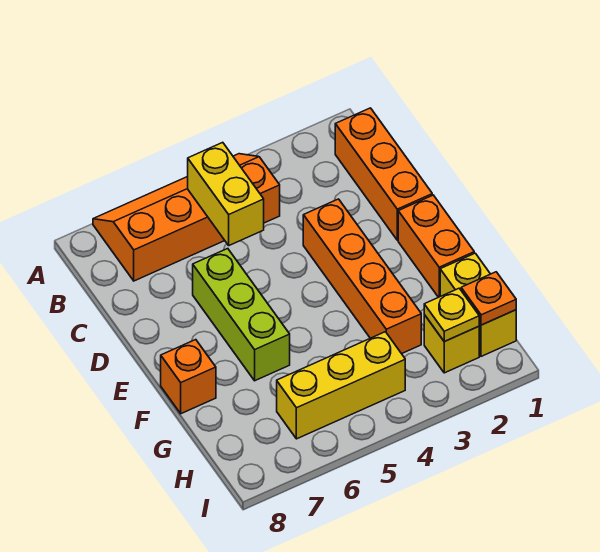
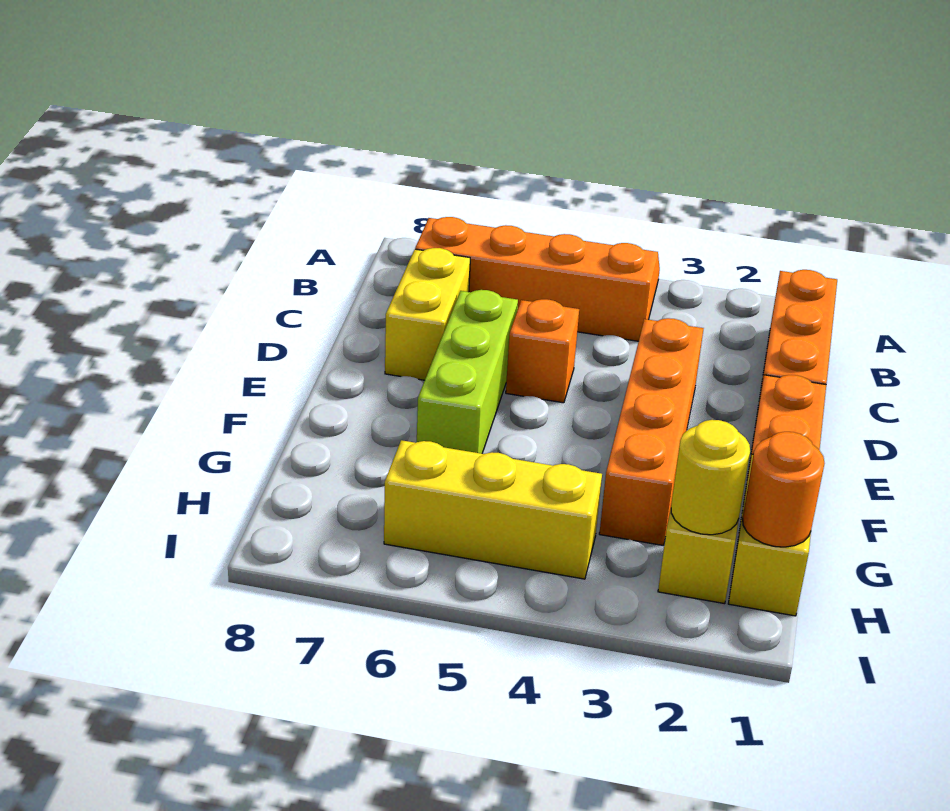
yellow 1x2 brick [188,142,264,245] -> yellow 1x2 brick moved to [385,248,470,380]
orange 1x1 brick [161,340,216,414] -> orange 1x1 brick moved to [506,299,579,403]
orange 1x1 plate [461,272,516,325] -> orange 1x1 round brick [743,432,825,547]
yellow 1x1 plate [424,288,479,342] -> yellow 1x1 round brick [671,420,750,535]

